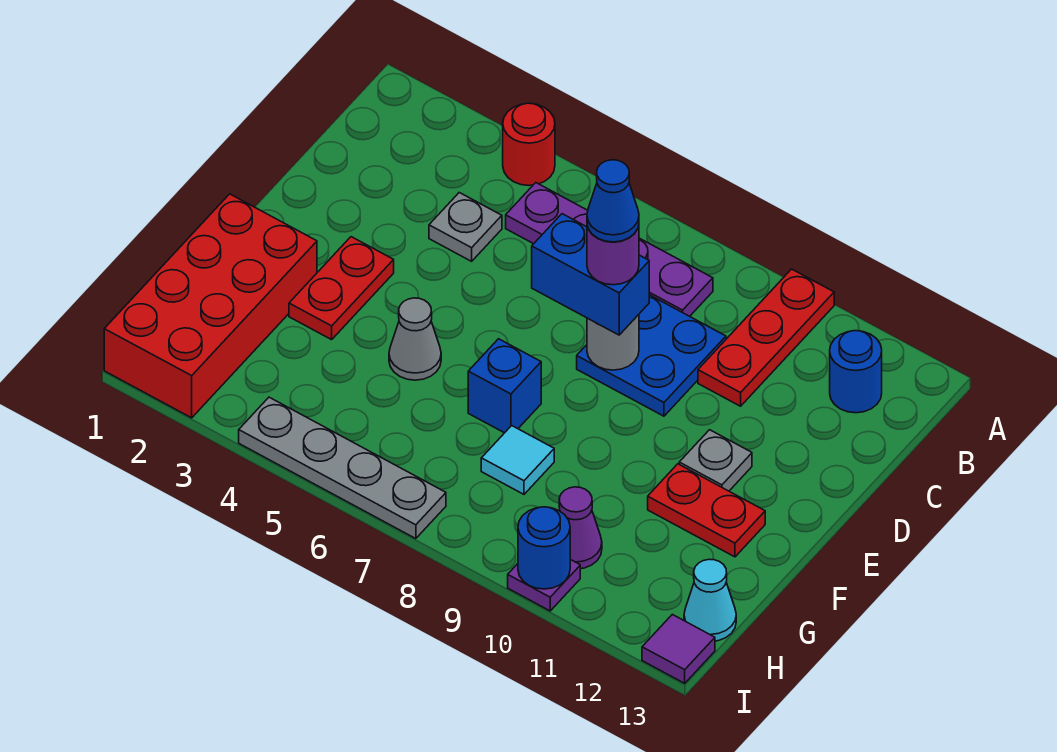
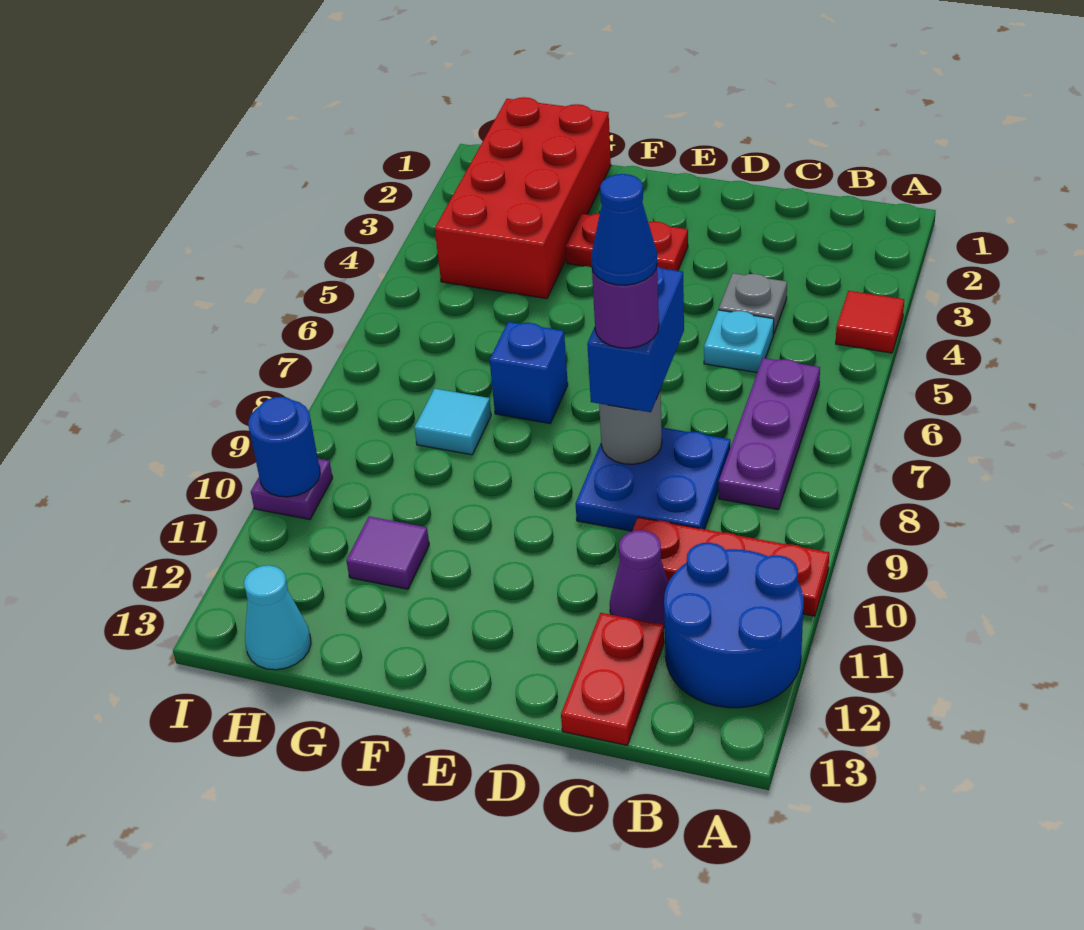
red 1x1 round brick [503,103,555,186] -> red 1x1 tile [836,291,904,353]
purple 1x4 plate [506,183,713,316] -> purple 1x3 plate [719,358,820,510]
blue 1x1 round brick [830,331,882,413] -> blue 2x2 round brick [664,543,803,708]
none -> cyan 1x1 plate [704,310,774,372]
grey 1x1 plate [679,430,752,491] -> none
red 2x4 brick [104,194,317,418] -> red 2x4 brick turned to [435,97,611,299]
grey 1x1 cone [389,298,441,380] -> none
red 1x2 plate [648,464,765,557] -> red 1x2 plate moved to [561,613,664,745]
purple 1x1 cone [559,487,602,569] -> purple 1x1 cone moved to [610,530,669,628]
grey 1x4 plate [239,397,446,539] -> none
purple 1x1 tile [642,614,715,683] -> purple 1x1 tile moved to [346,516,429,589]

